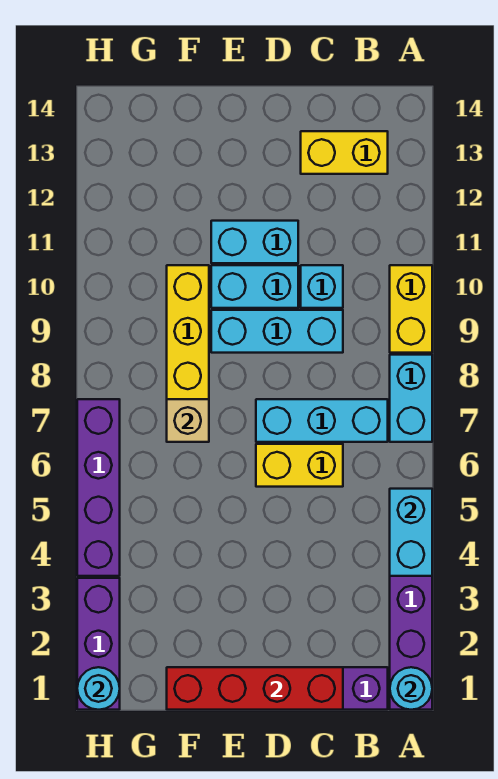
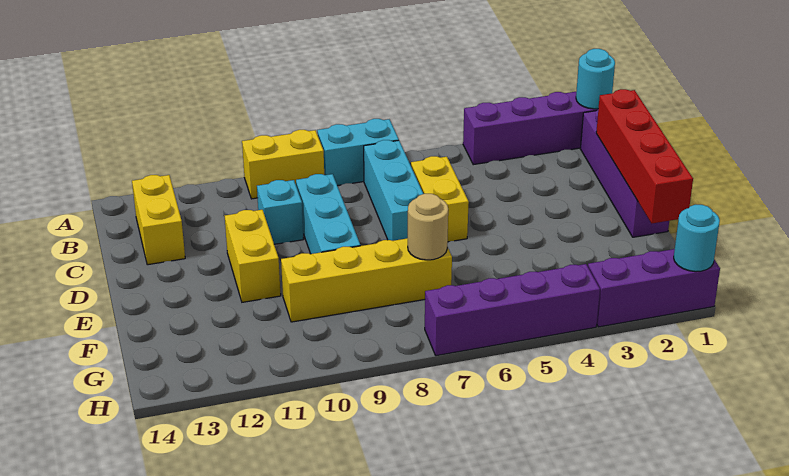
cyan 1x2 brick [390,489,432,576] -> none
cyan 1x2 brick [211,265,298,308] -> none
cyan 1x2 brick [211,221,298,263] -> yellow 1x2 brick [225,210,281,302]
tan 1x1 brick [167,399,209,442] -> tan 1x1 round brick [408,194,448,260]

